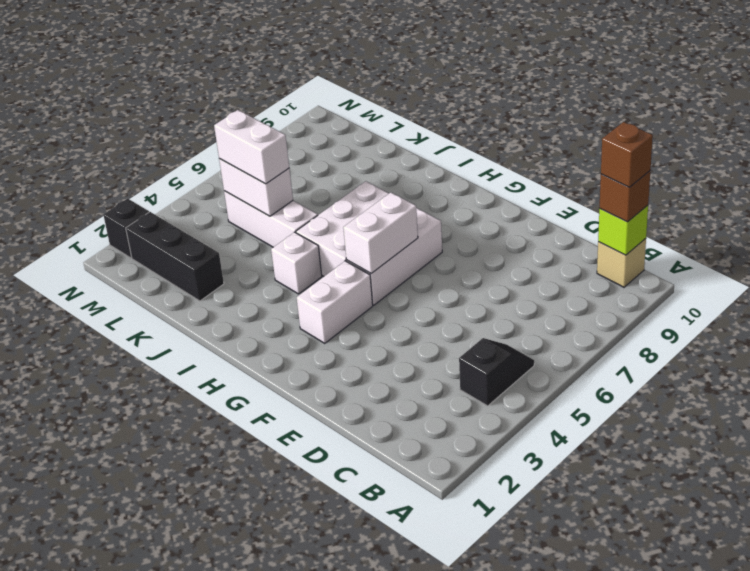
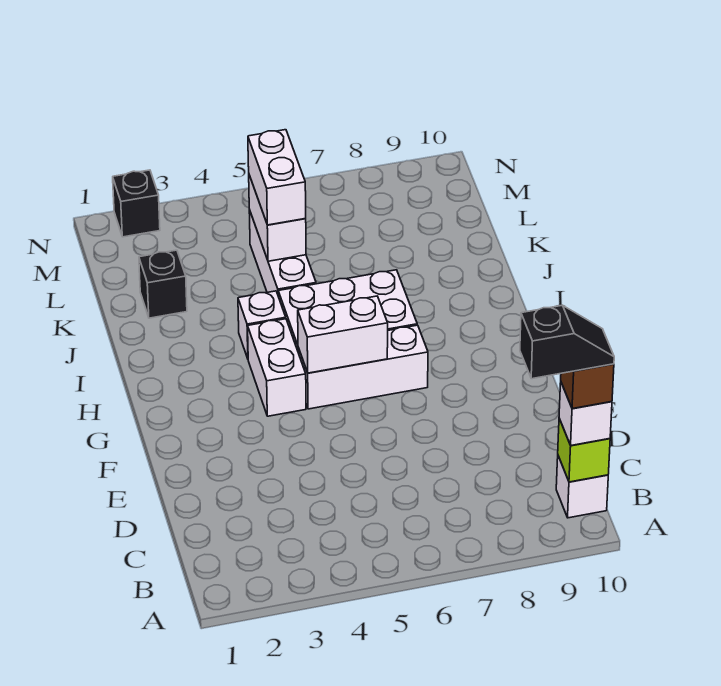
black 1x2 slope [459,338,534,406] -> black 1x2 slope moved to [520,305,614,379]
tan 1x1 brick [597,239,646,287] -> white 1x1 brick [556,456,608,518]
brown 1x1 brick [599,171,650,222] -> white 1x1 brick [559,383,612,445]
white 1x2 brick [297,261,373,343] -> white 1x2 brick turned to [248,319,306,416]
black 1x3 brick [126,212,224,301] -> black 1x1 brick [139,250,187,318]

